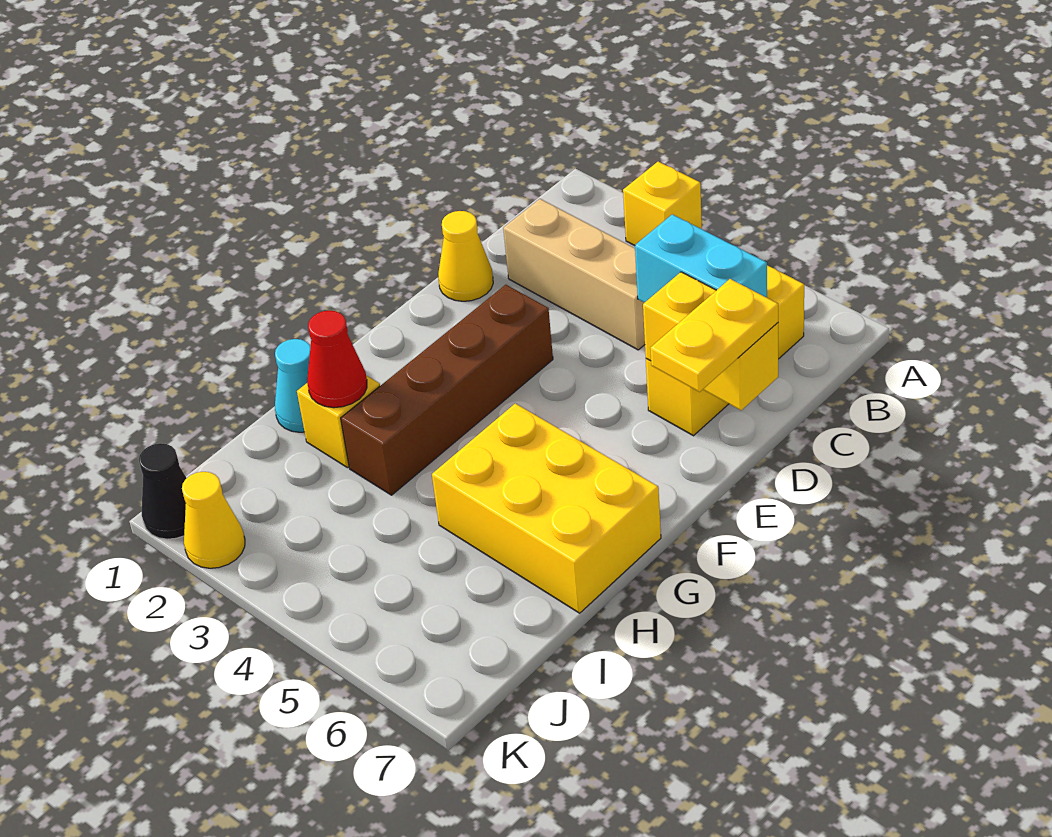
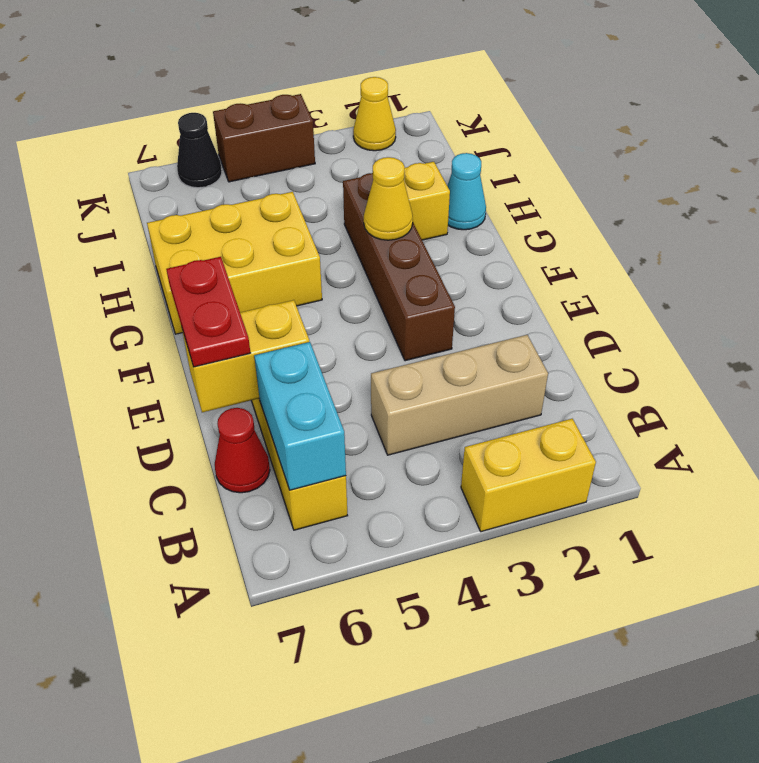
yellow 1x1 brick [623,162,702,246] -> yellow 1x2 brick [461,419,596,532]
cyan 1x2 brick [635,214,767,303] -> cyan 1x2 brick turned to [254,342,346,490]
yellow 1x1 cone [438,211,493,301] -> yellow 1x1 cone moved to [364,157,413,240]
yellow 1x2 plate [650,279,778,392] -> red 1x2 plate [166,257,250,367]
red 1x1 cone [307,311,367,408] -> red 1x1 cone moved to [215,408,270,493]
black 1x1 cone [139,443,186,539] -> black 1x1 cone moved to [177,113,222,188]
none -> brown 1x2 brick [213,94,315,182]

